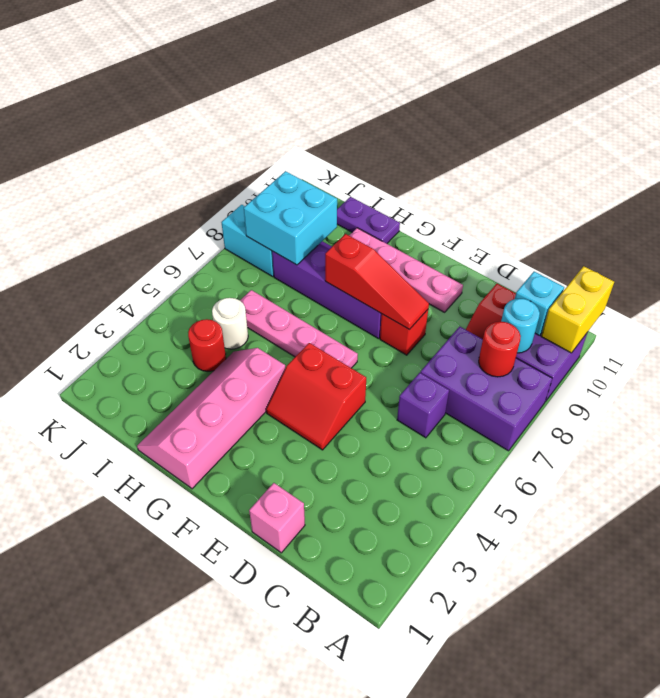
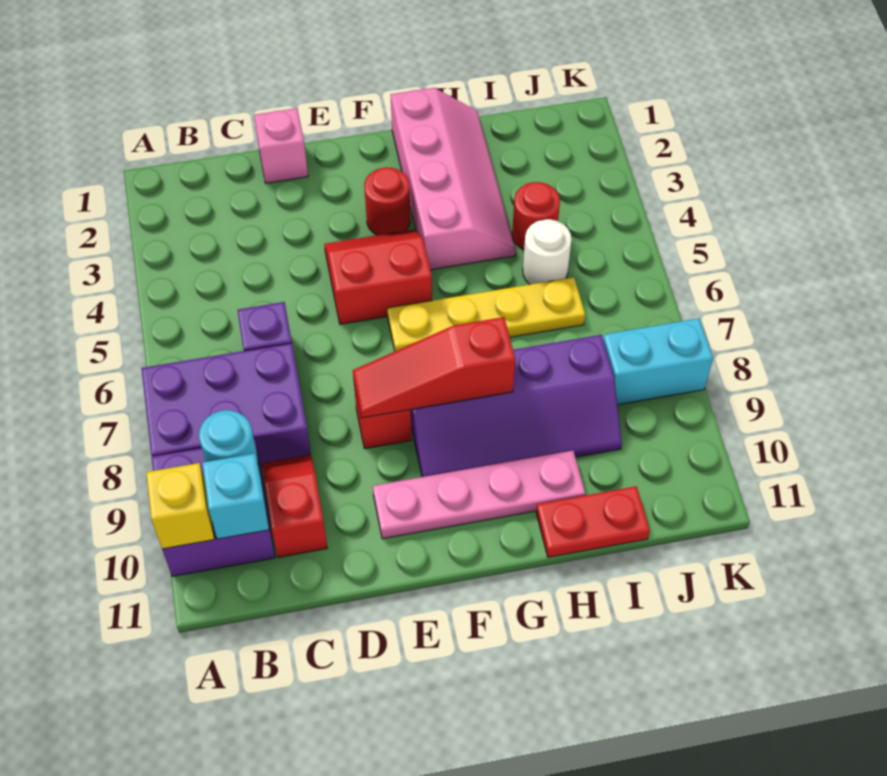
yellow 1x2 brick [541,266,614,353] -> yellow 1x1 brick [146,463,214,549]
red 1x1 round brick [479,322,521,377] -> red 1x1 round brick moved to [364,168,410,235]
pink 1x4 plate [240,290,358,368] -> yellow 1x4 plate [387,277,585,351]
purple 1x2 plate [337,197,400,244] -> red 1x2 plate [536,486,650,557]
cyan 2x2 brick [244,171,337,265] -> none

